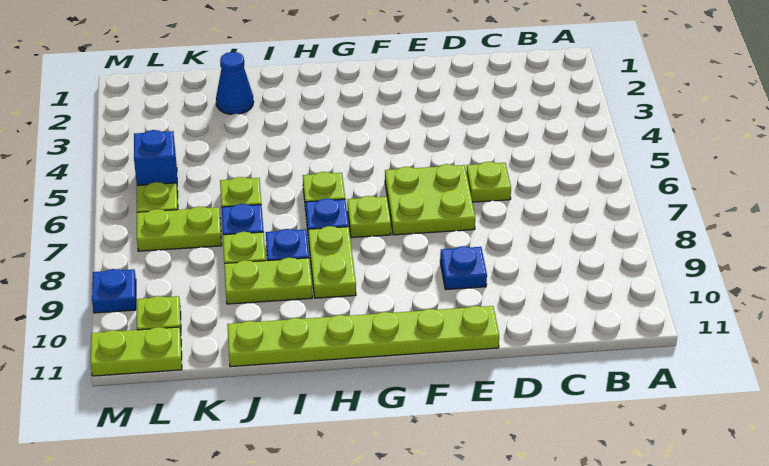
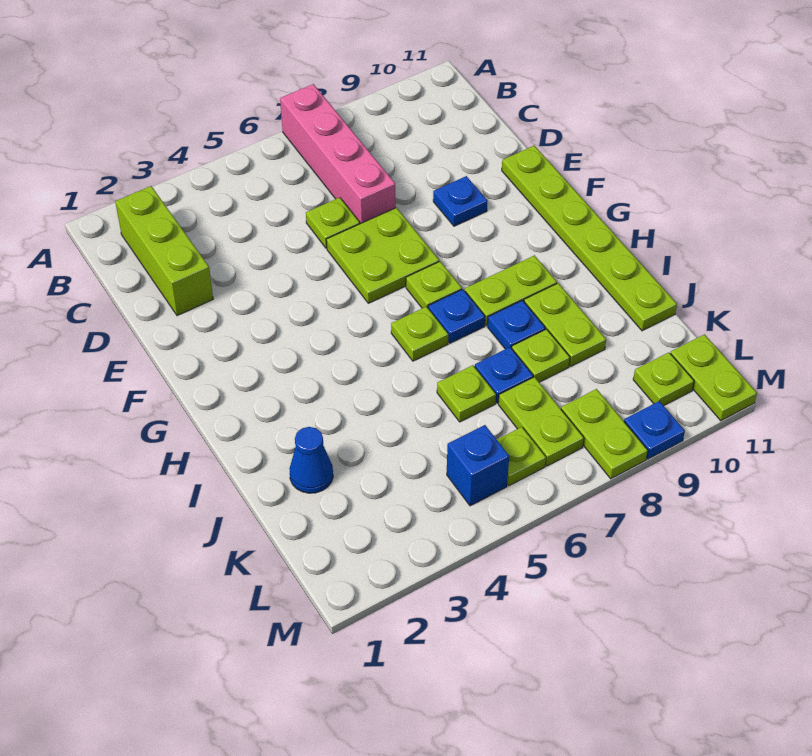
none -> pink 1x4 brick [280,84,396,224]
none -> lime 1x3 brick [115,186,213,316]
none -> lime 1x2 plate [561,389,648,479]

